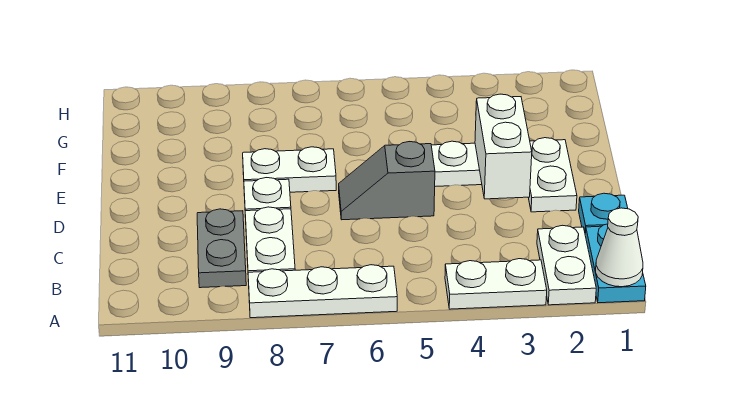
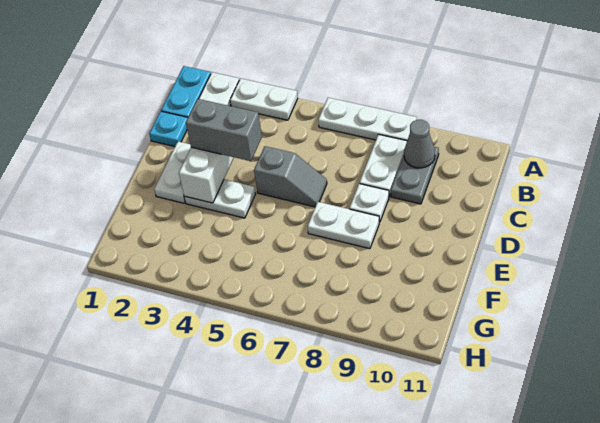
white 1x1 cone [596,208,643,287] -> none
none -> grey 1x1 cone [404,120,435,168]
none -> grey 1x2 brick [186,99,262,161]

